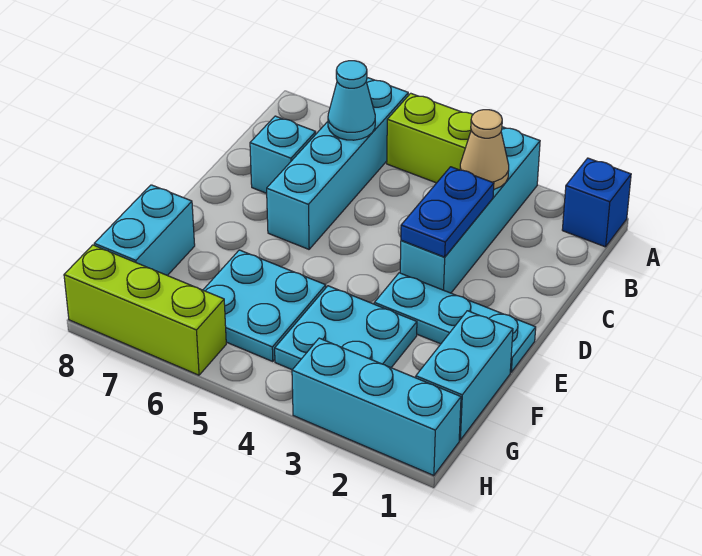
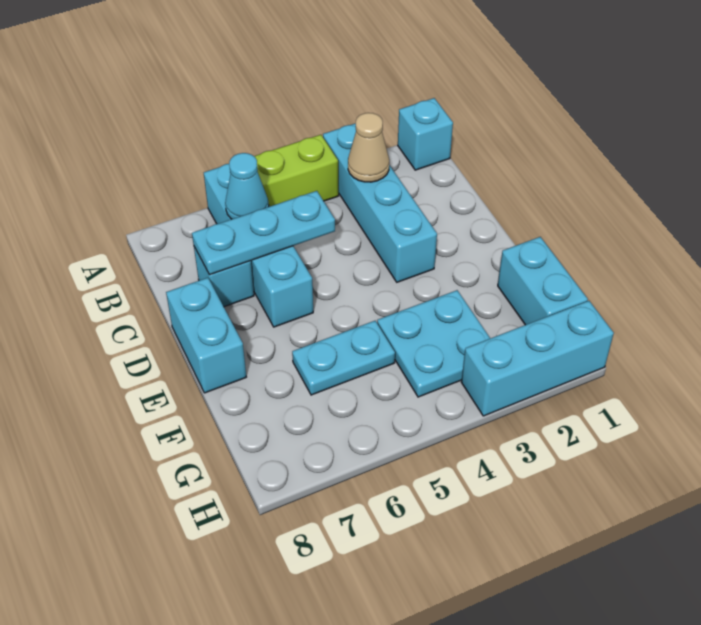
blue 1x1 brick [562,158,631,247] -> cyan 1x1 brick [398,98,453,170]
blue 1x2 plate [401,167,494,257] -> none
cyan 1x3 plate [374,273,536,372] -> cyan 1x3 plate moved to [192,191,335,275]
cyan 2x2 plate [203,250,326,362] -> cyan 1x2 plate [292,321,395,395]
cyan 1x2 brick [94,185,195,276] -> cyan 1x2 brick moved to [166,278,246,393]
lime 1x3 brick [64,245,226,375] -> none

